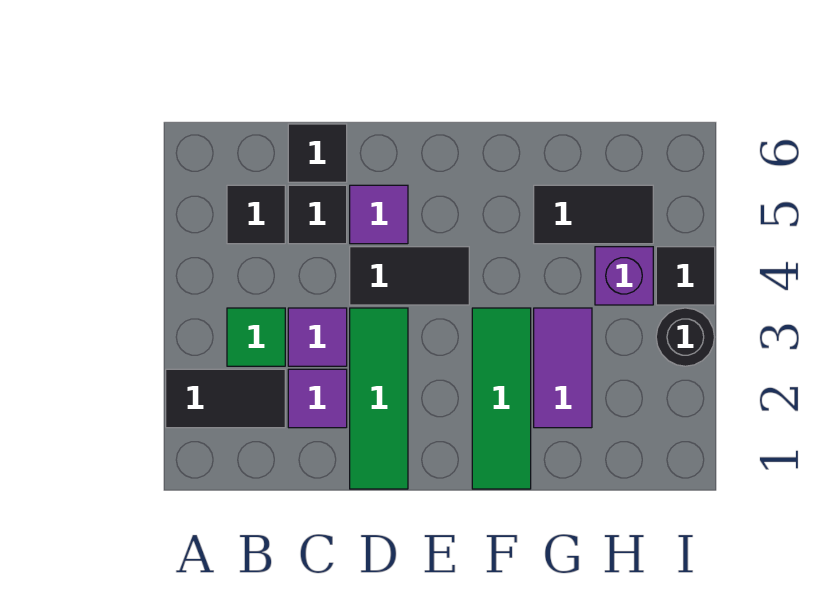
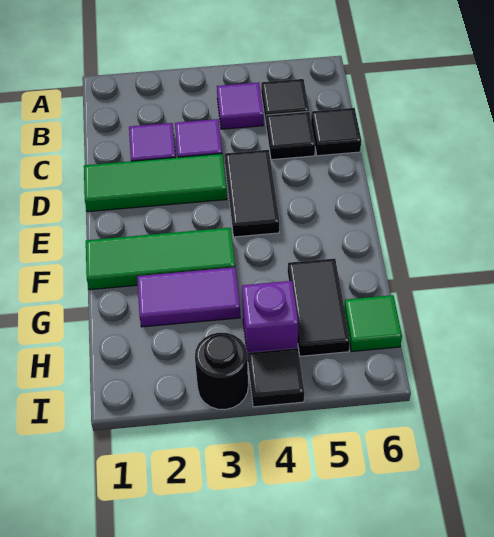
black 1x2 tile [166,369,285,428] -> none
green 1x1 tile [227,308,285,366] -> green 1x1 tile moved to [344,295,402,351]
purple 1x1 tile [350,185,408,244] -> purple 1x1 tile moved to [217,82,264,129]

